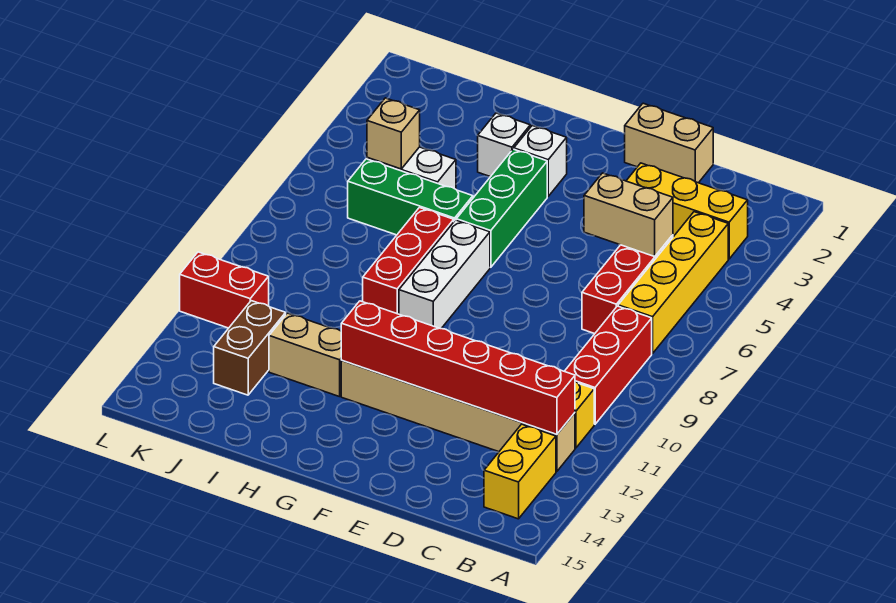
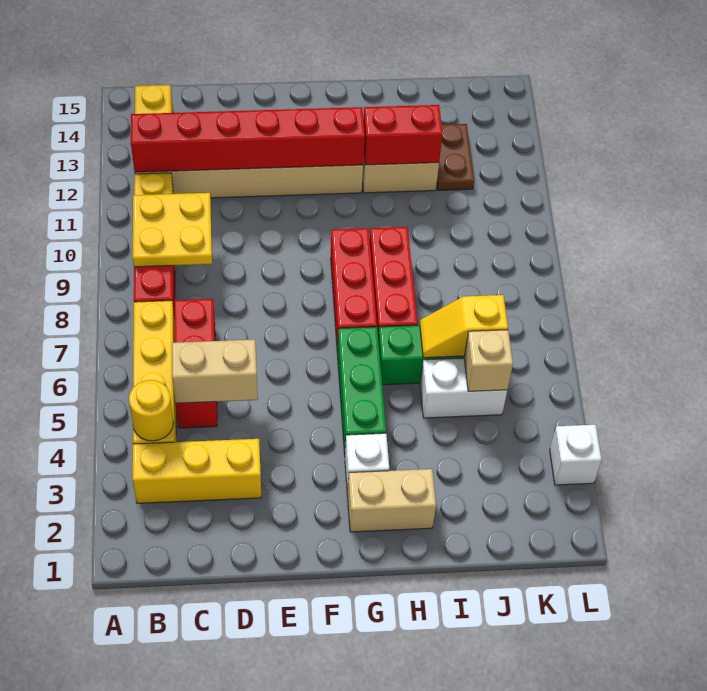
none -> yellow 1x1 round brick [129,380,174,441]
none -> yellow 2x2 plate [133,193,212,267]
tan 1x2 brick [625,103,713,183] -> tan 1x2 brick moved to [347,469,436,532]
white 1x3 brick [399,220,490,329] -> red 1x3 brick [331,228,377,352]
white 1x1 brick [478,113,530,177] -> white 1x1 brick moved to [550,425,602,485]
none -> yellow 1x2 slope [420,295,508,358]
brown 1x2 brick [214,301,286,395] -> brown 1x2 plate [437,124,474,190]
red 1x2 brick [180,252,269,328] -> red 1x2 brick moved to [364,105,443,165]

